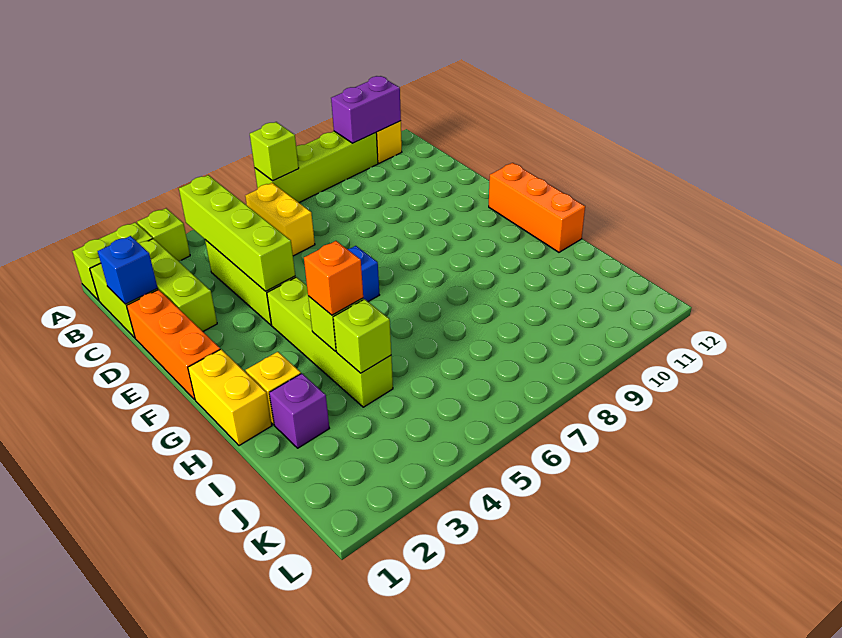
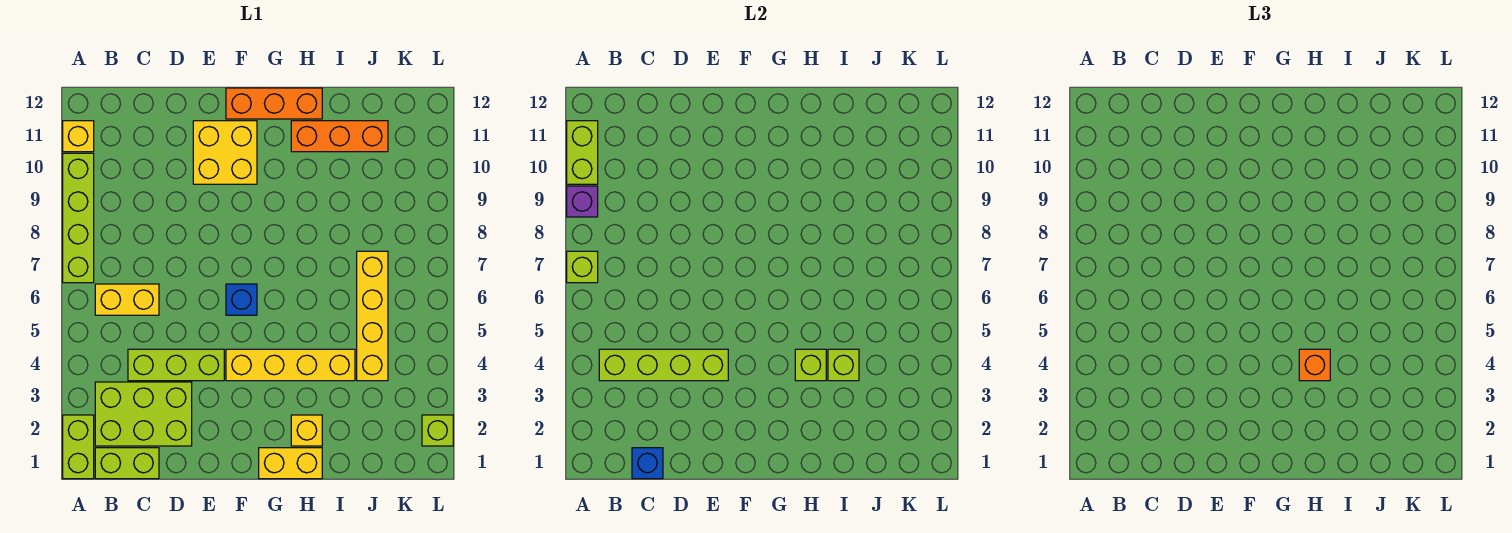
lime 1x1 brick [137,208,190,261] -> lime 1x1 brick moved to [422,415,453,446]
purple 1x2 brick [331,76,401,143] -> lime 1x2 brick [567,121,598,184]
lime 1x3 brick [139,239,217,331] -> lime 2x3 brick [95,382,192,446]
orange 1x3 brick [127,290,220,400] -> orange 1x3 brick moved to [291,121,388,152]
none -> yellow 2x2 brick [193,121,257,184]
lime 1x4 brick [267,277,393,407] -> yellow 1x4 brick [226,349,355,381]
purple 1x1 brick [269,374,329,448] -> purple 1x1 brick moved to [567,186,598,217]
none -> yellow 1x4 brick [357,251,388,381]

